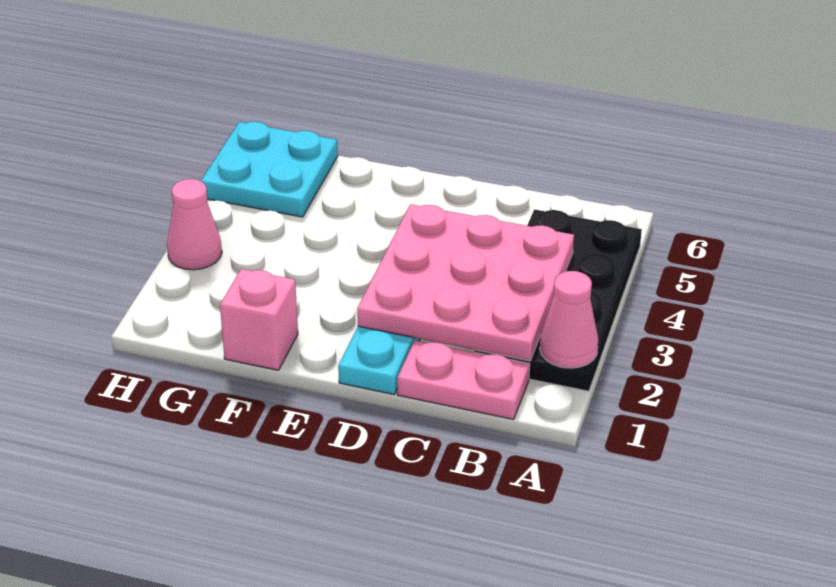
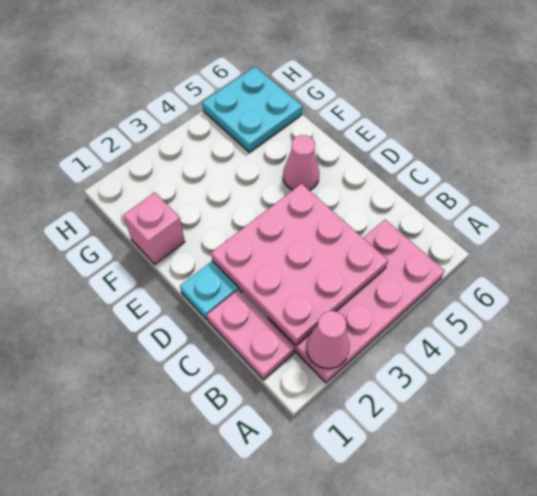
black 2x4 plate [474,209,642,391] -> pink 2x4 plate [268,220,445,383]
pink 1x1 cone [167,179,222,270] -> pink 1x1 cone moved to [283,135,319,191]

